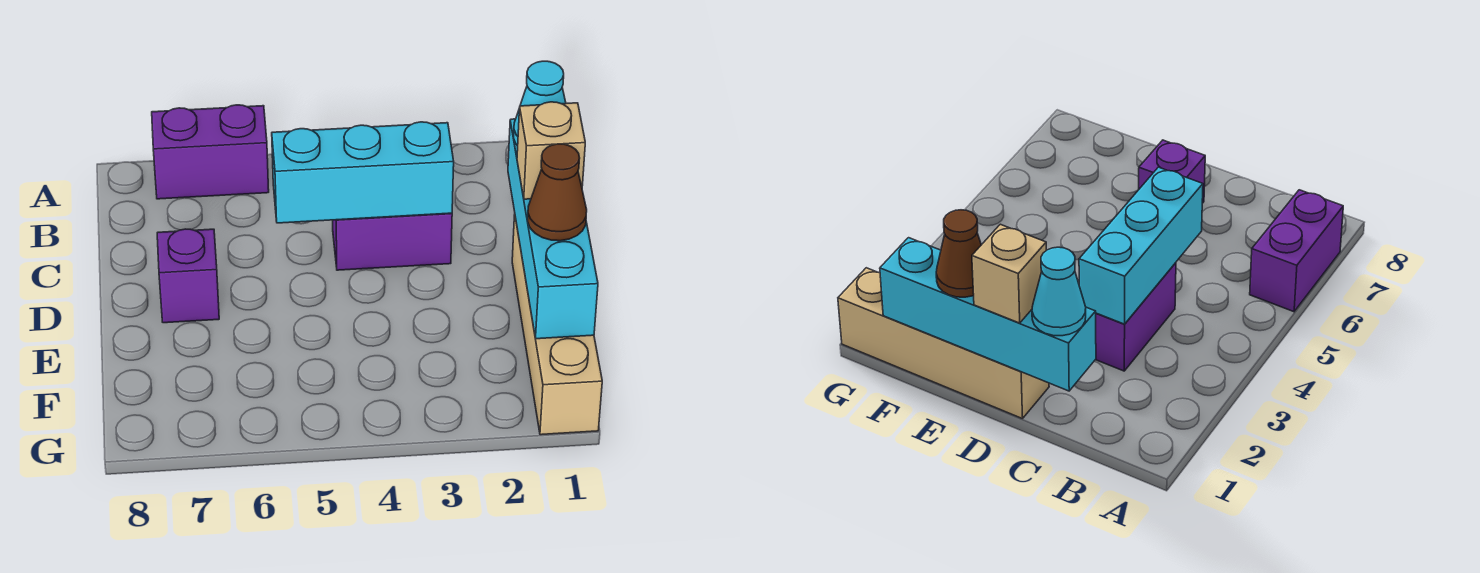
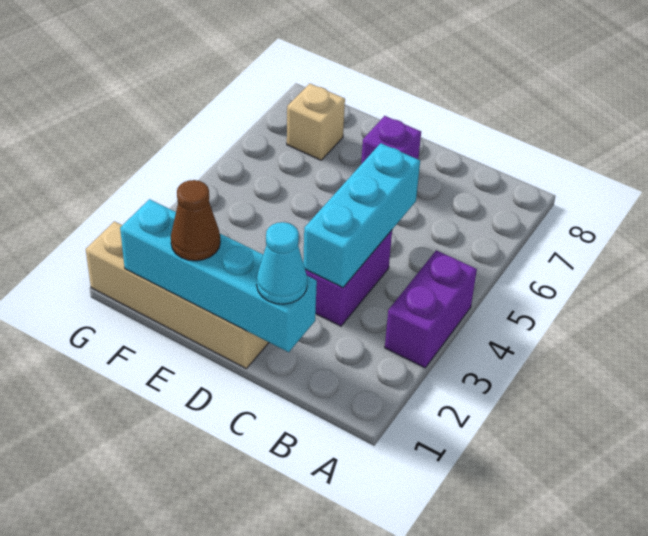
purple 1x2 brick [152,105,269,199] -> purple 1x2 brick moved to [385,250,477,368]
tan 1x1 brick [517,102,585,199] -> tan 1x1 brick moved to [287,84,345,160]

